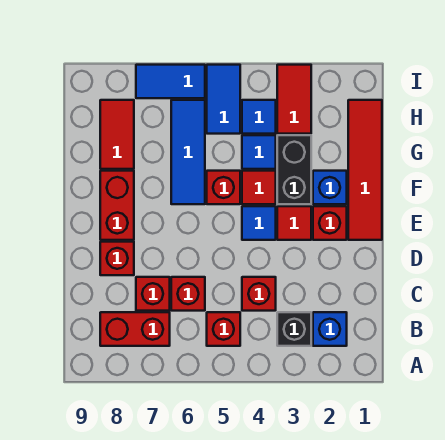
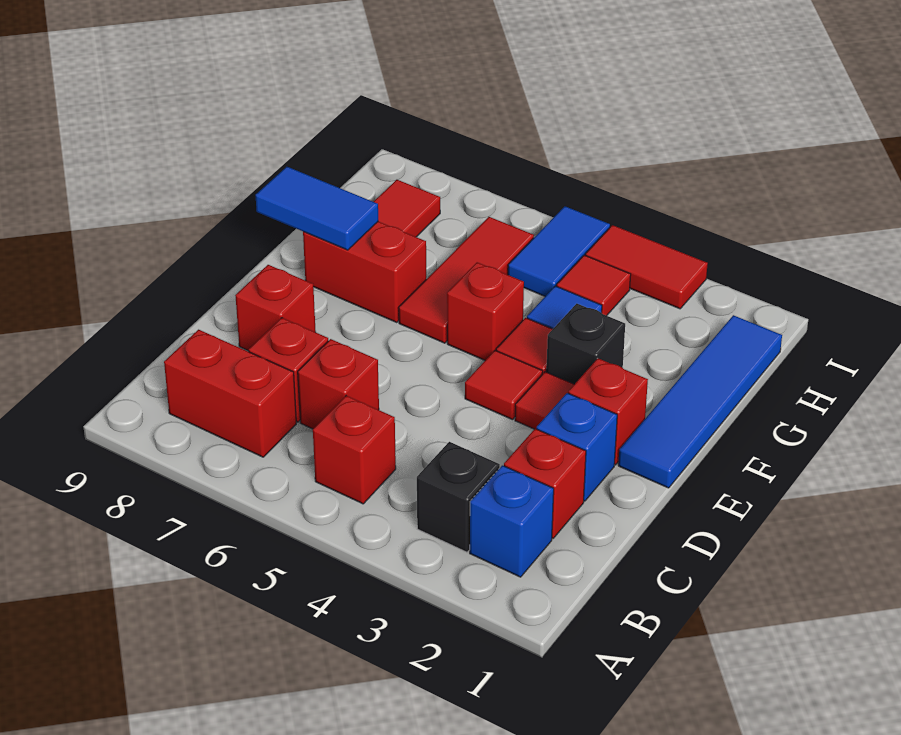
red 1x1 brick [242,277,276,311] -> red 1x1 brick moved to [504,429,586,538]
red 1x4 tile [348,100,382,240] -> blue 1x4 tile [618,315,782,488]
blue 1x1 tile [242,206,276,240] -> red 1x1 tile [465,350,543,420]
red 1x2 brick [100,171,134,240] -> red 1x2 brick turned to [303,222,426,323]
blue 1x1 brick [313,171,347,204] -> blue 1x1 brick moved to [537,393,617,501]
black 1x2 brick [277,135,311,204] -> black 1x1 brick [546,304,625,384]
blue 1x3 tile [171,100,205,204] -> red 1x3 tile [399,217,534,343]
red 1x2 tile [277,65,311,134] -> red 1x2 tile turned to [585,225,708,309]
blue 1x1 tile [242,100,276,134] -> red 1x1 tile [557,255,631,316]
blue 1x2 tile [136,65,205,98] -> blue 1x2 tile moved to [255,167,378,250]

